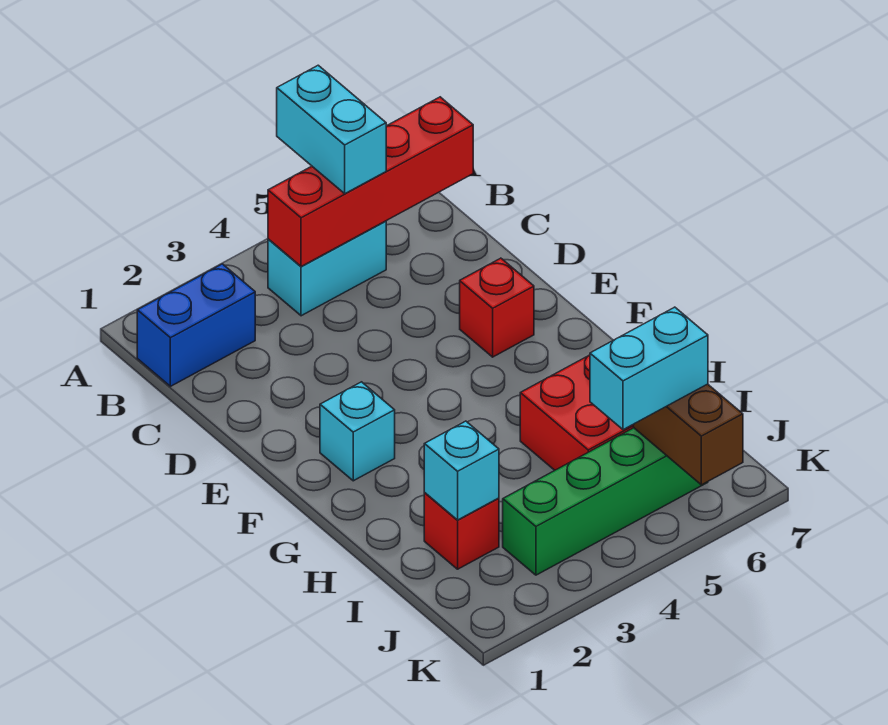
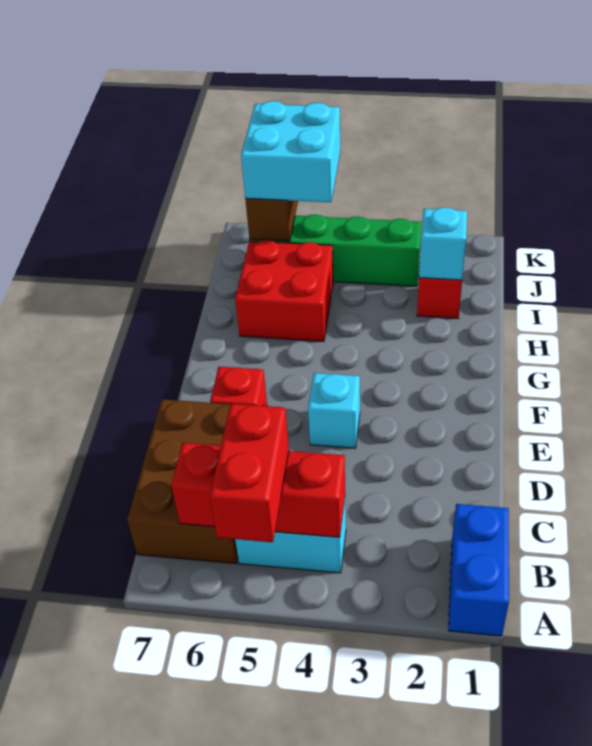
cyan 1x2 brick [277,65,386,194] -> red 1x2 brick [210,404,289,542]
blue 1x2 brick [137,264,255,386] -> blue 1x2 brick turned to [448,504,509,636]
red 1x4 brick [268,97,473,267] -> red 1x3 brick [172,443,345,537]
none -> brown 2x3 brick [127,399,238,564]
cyan 1x1 brick [320,382,395,481] -> cyan 1x1 brick moved to [308,373,360,448]
cyan 1x2 brick [590,307,708,430] -> cyan 2x2 brick [241,101,340,202]

